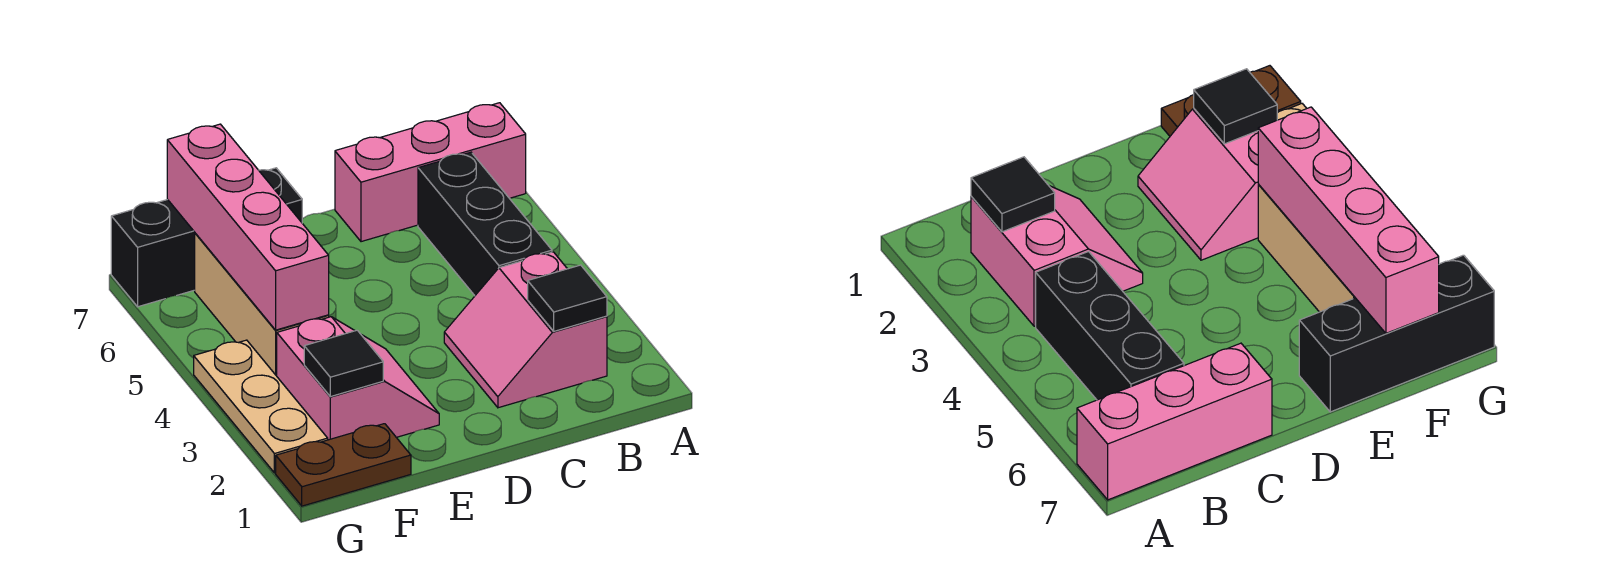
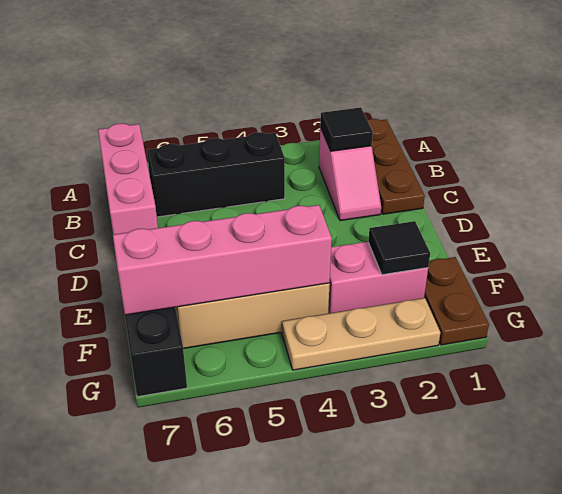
none -> brown 1x3 plate [367,119,425,214]
pink 2x2 slope [444,252,607,408] -> pink 1x2 slope [319,128,381,221]

